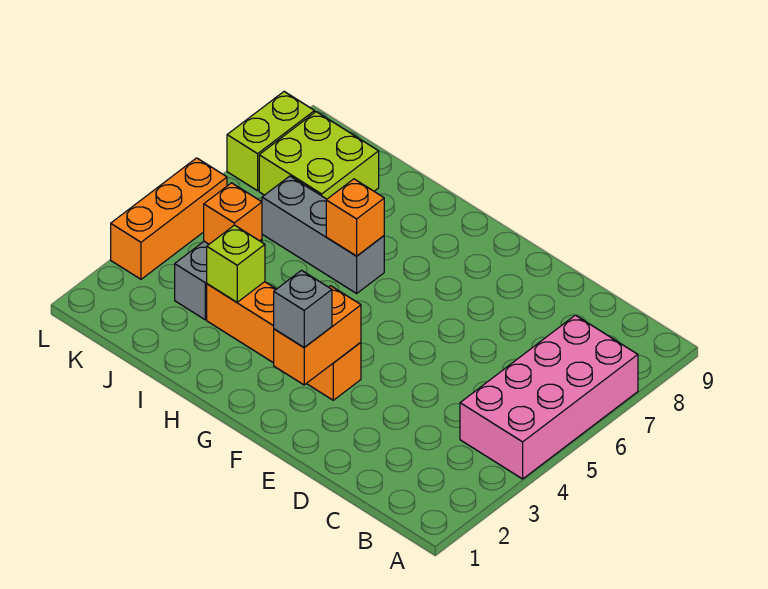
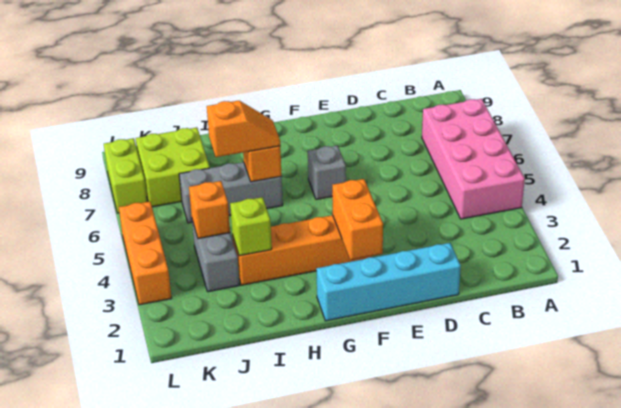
none -> cyan 1x4 brick [316,243,461,321]
grey 1x1 brick [274,270,332,347] -> grey 1x1 brick moved to [308,146,346,200]
none -> orange 1x2 slope [207,101,280,157]

